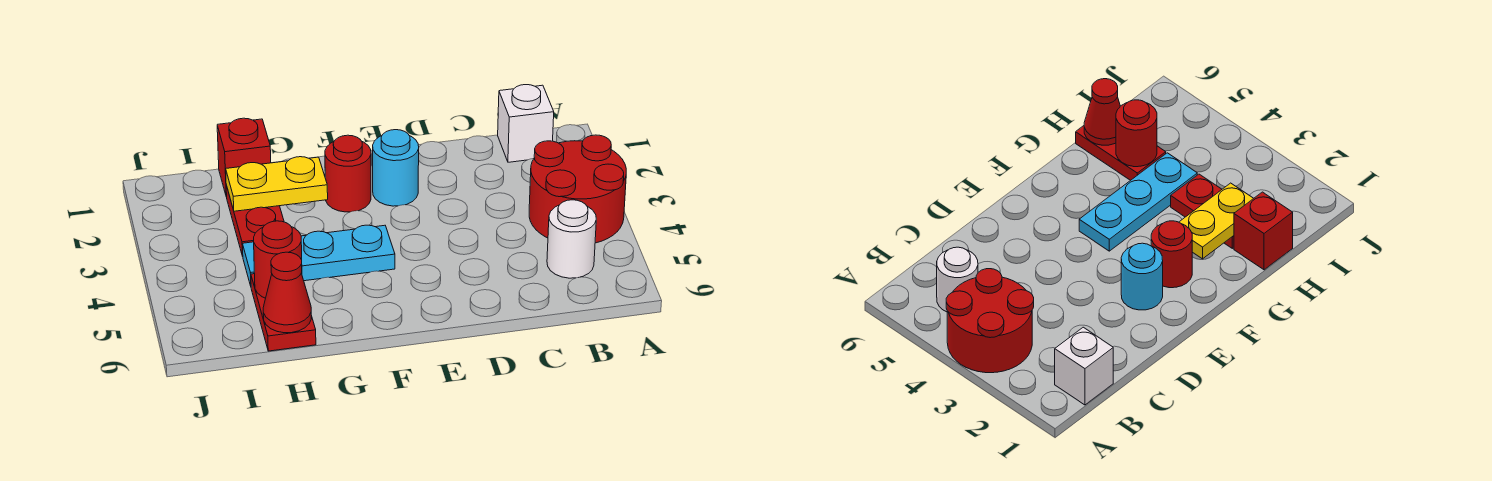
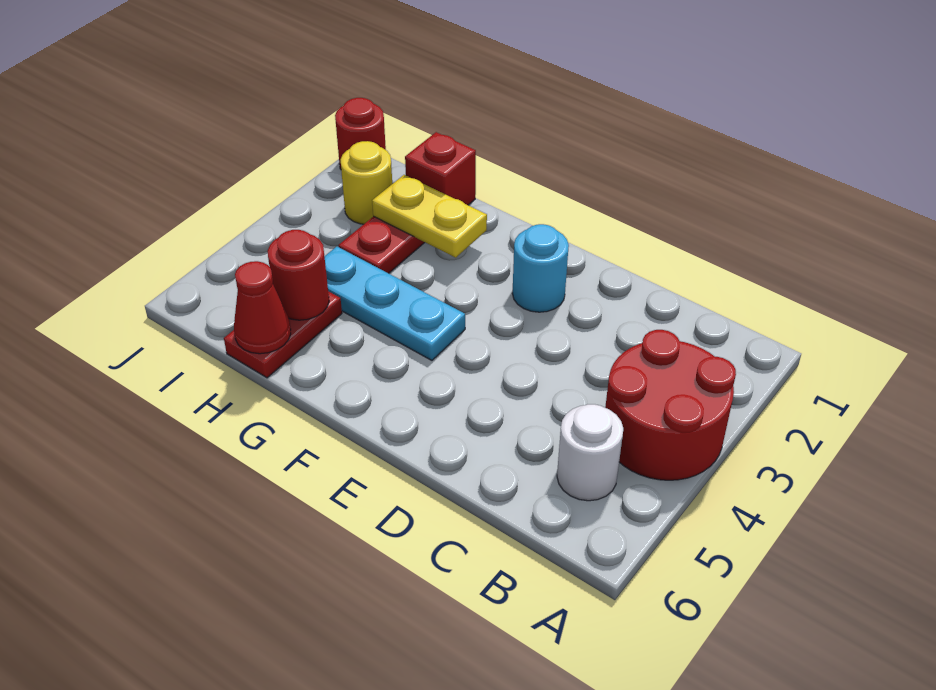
white 1x1 brick [498,85,554,162] -> none
red 1x1 round brick [325,135,371,212] -> red 1x1 round brick moved to [335,98,386,169]
none -> yellow 1x1 round brick [341,141,392,224]

